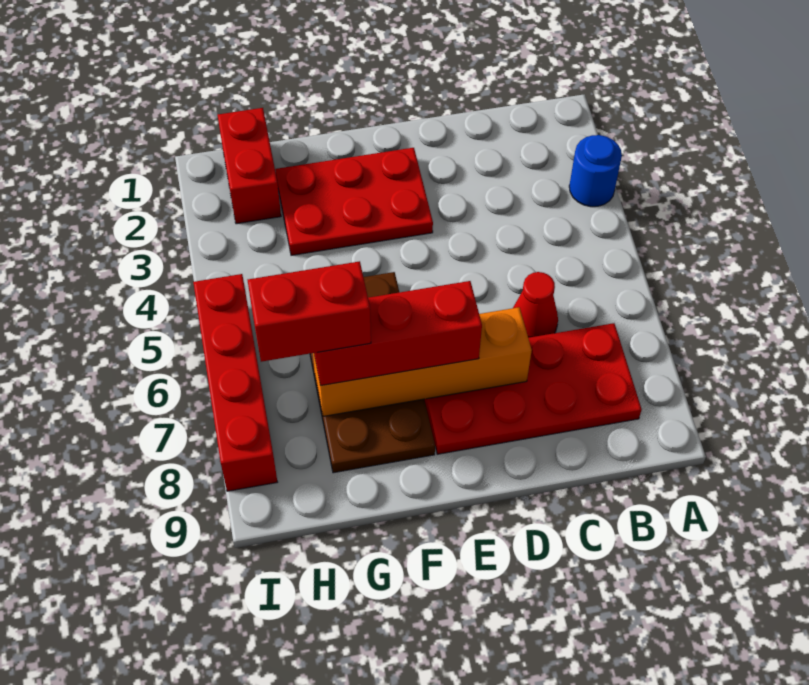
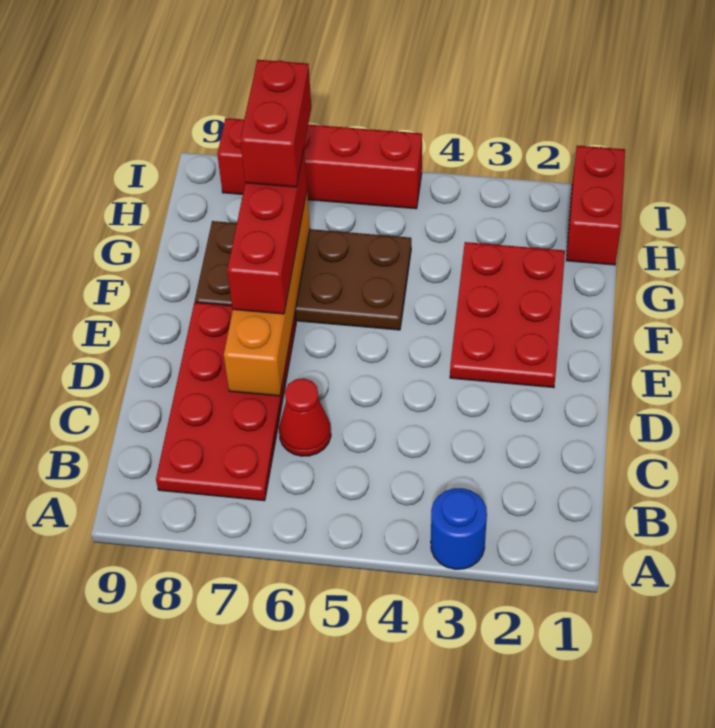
red 1x2 brick [218,108,281,224] -> red 1x2 brick turned to [566,146,625,265]

